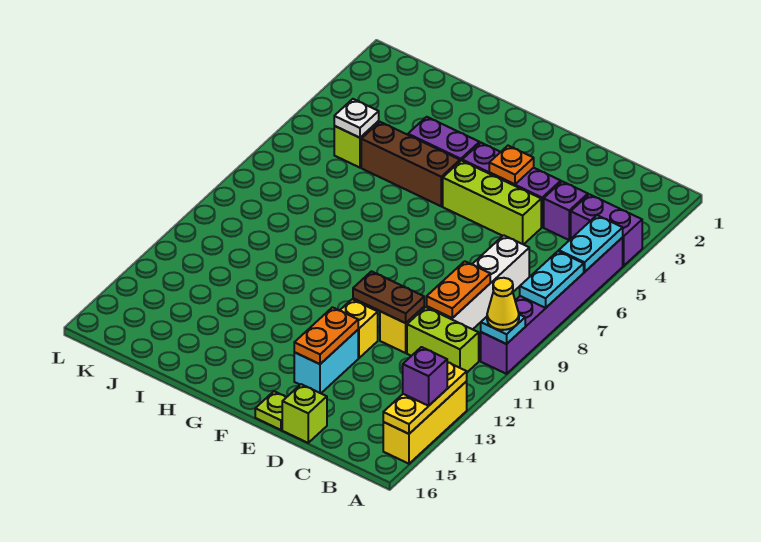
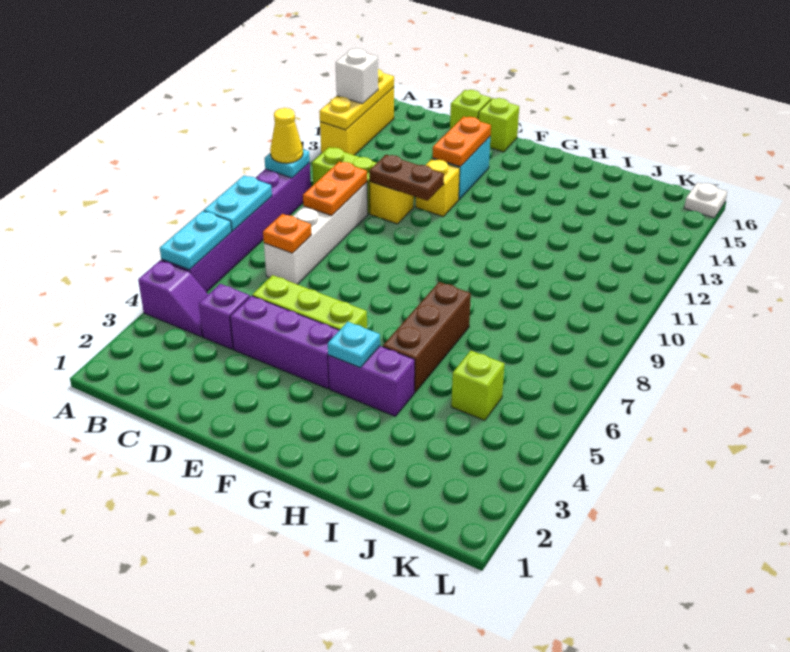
purple 1x2 brick [571,194,642,266] -> purple 1x2 slope [138,260,208,337]
purple 1x1 brick [403,347,447,406] -> white 1x1 brick [336,48,378,104]
orange 1x1 plate [489,146,534,184] -> orange 1x1 plate moved to [263,214,311,253]
lime 1x1 plate [255,391,286,430] -> lime 1x1 brick [478,98,519,152]
none -> cyan 1x1 plate [328,322,380,368]
brown 1x3 brick [361,122,460,206] -> brown 1x3 brick turned to [383,282,471,392]
white 1x1 plate [334,99,379,138] -> white 1x1 plate moved to [684,182,727,218]

